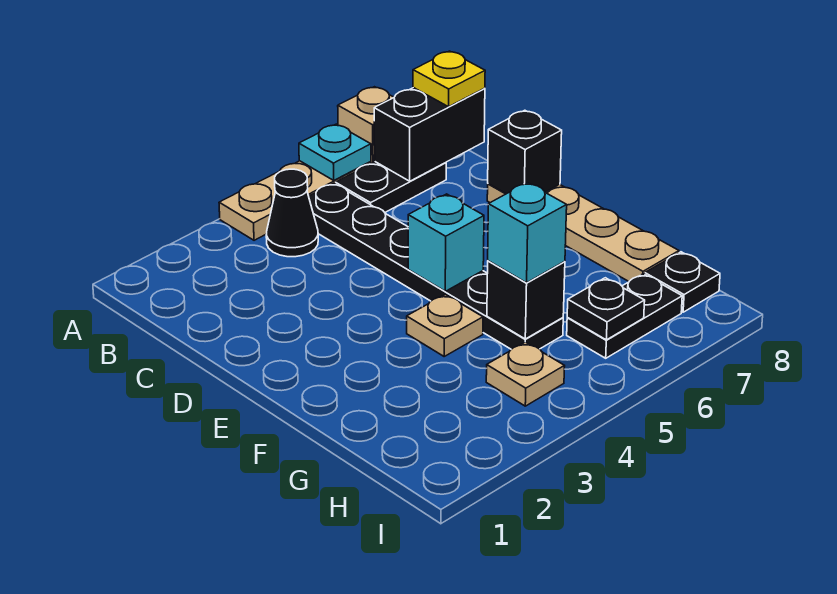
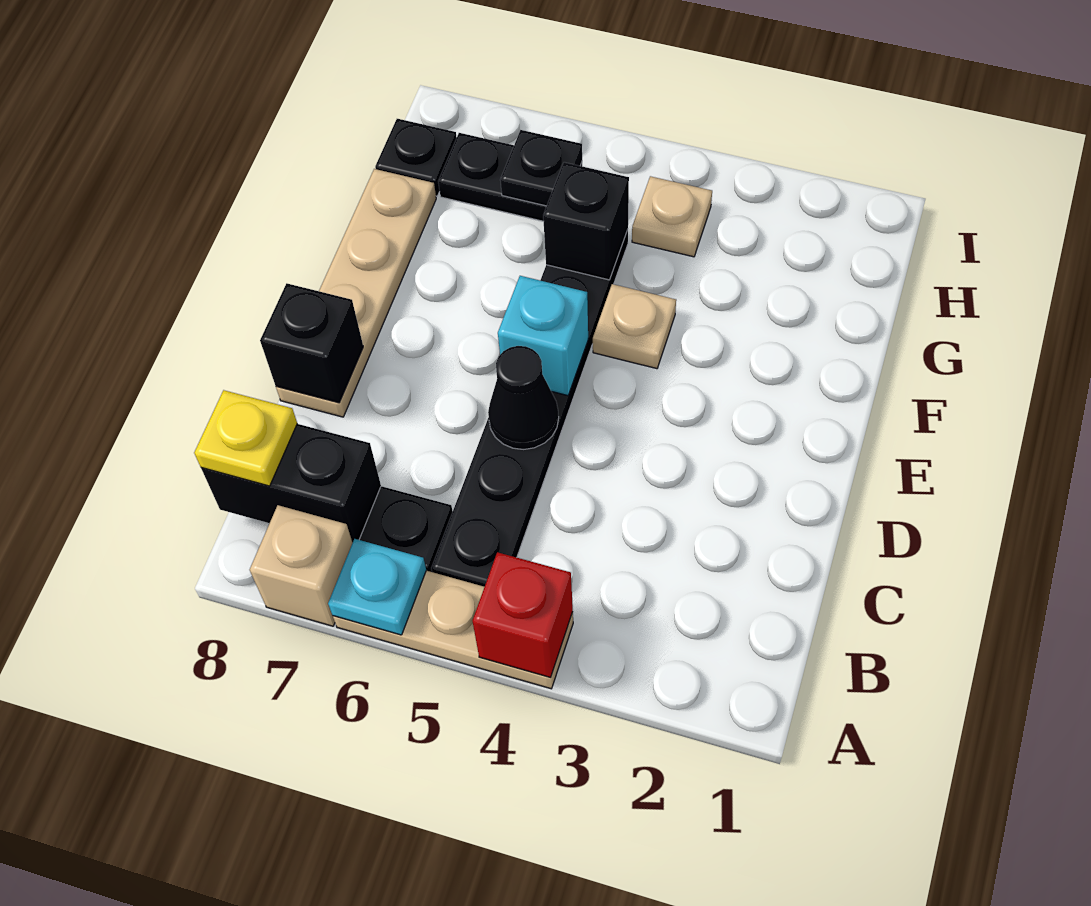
none -> red 1x1 brick [473,552,573,678]
black 1x1 cone [266,169,318,257] -> black 1x1 cone moved to [488,346,559,449]
cyan 1x1 brick [488,183,567,283] -> none

